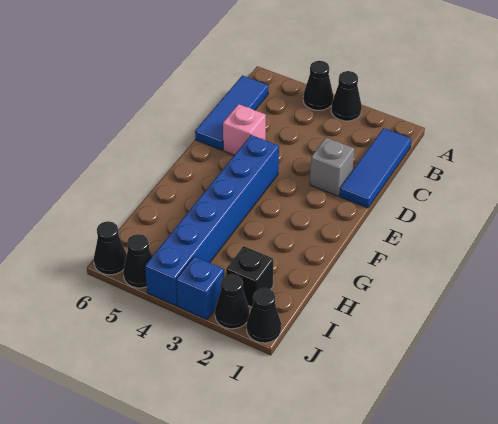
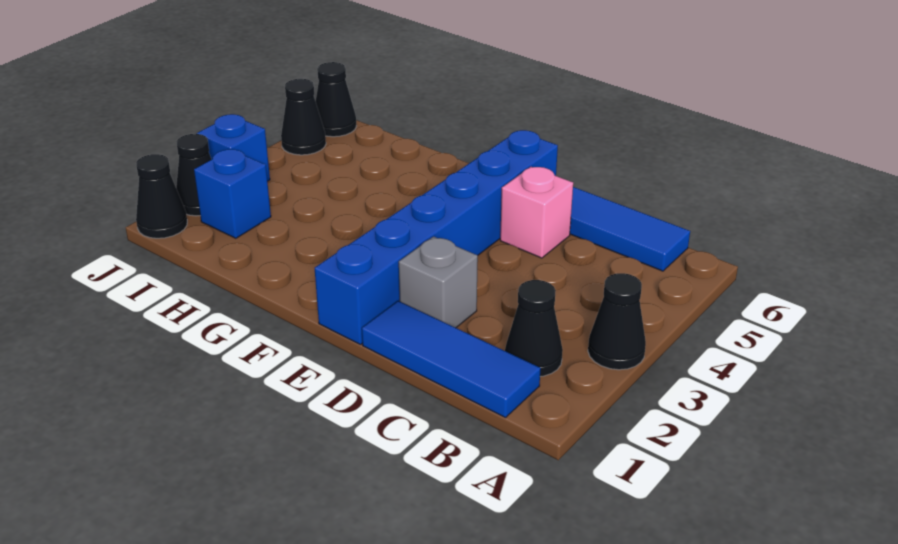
black 1x1 cone [303,61,333,110] -> black 1x1 cone moved to [505,280,563,376]
blue 1x6 brick [145,135,279,306] -> blue 1x6 brick turned to [315,130,558,345]
black 1x1 brick [226,246,273,307] -> blue 1x1 brick [194,149,271,238]

